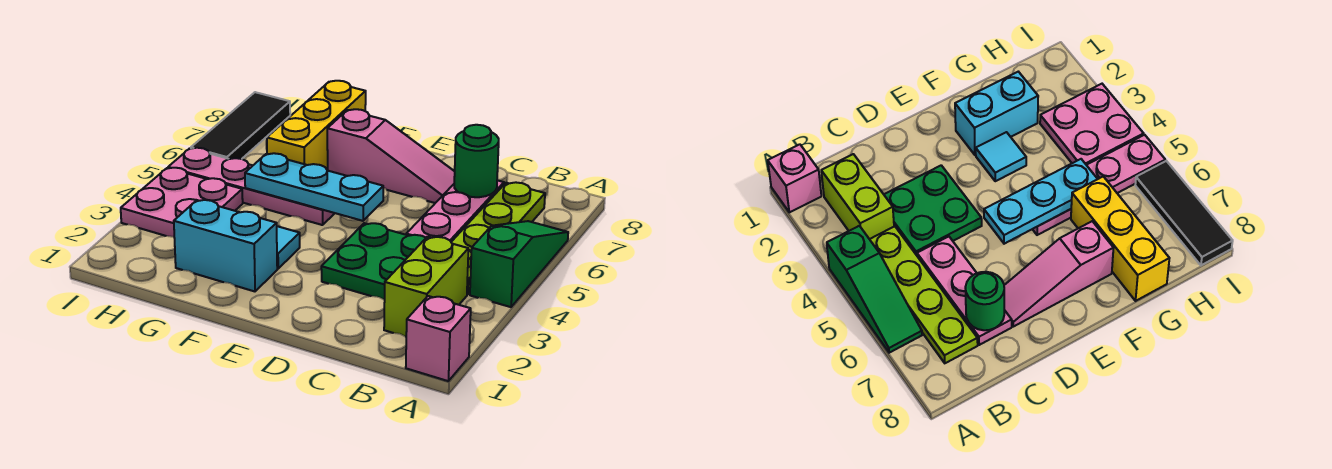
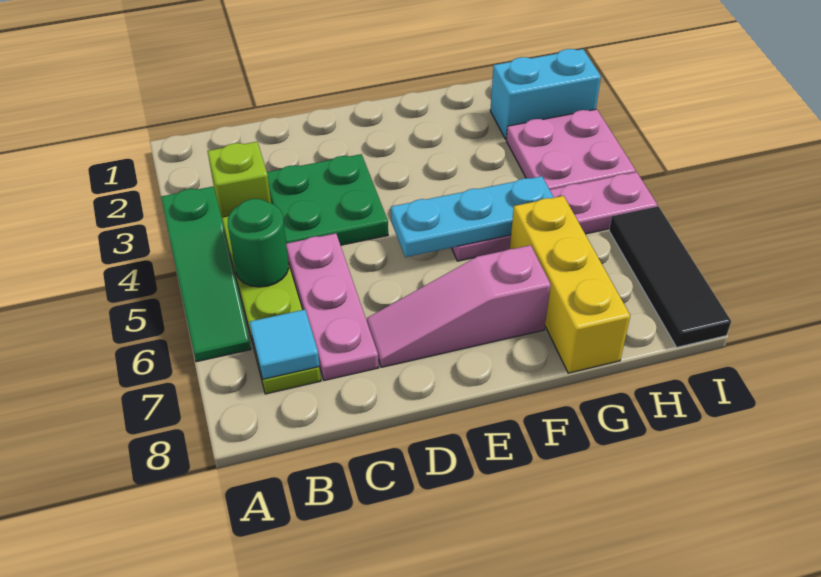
pink 1x1 brick [406,296,471,381] -> none
lime 1x2 brick [384,237,468,337] -> lime 1x1 brick [208,142,271,217]
green 1x1 round brick [454,125,499,197] -> green 1x1 round brick moved to [228,199,289,287]
cyan 1x2 brick [174,200,277,291] -> cyan 1x2 brick moved to [490,49,601,139]
cyan 1x1 tile [277,226,300,269] -> cyan 1x1 tile moved to [250,310,320,379]

